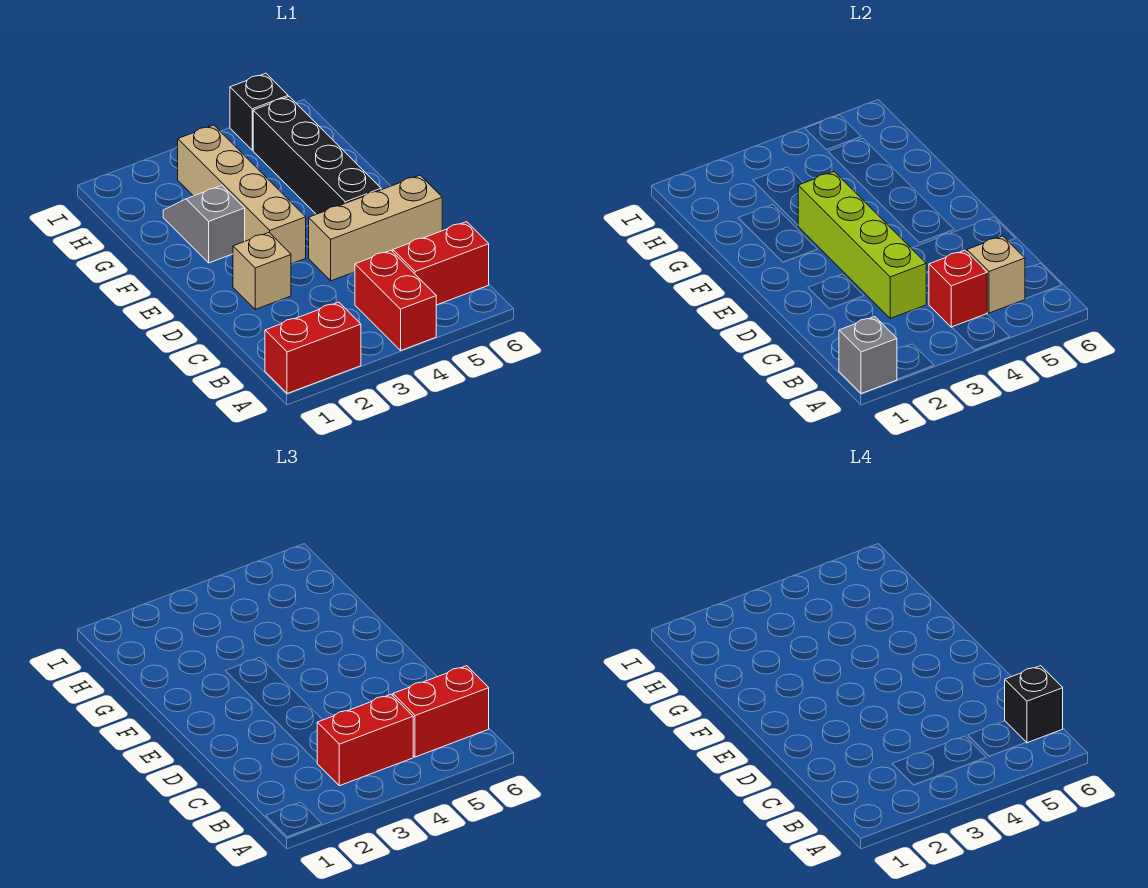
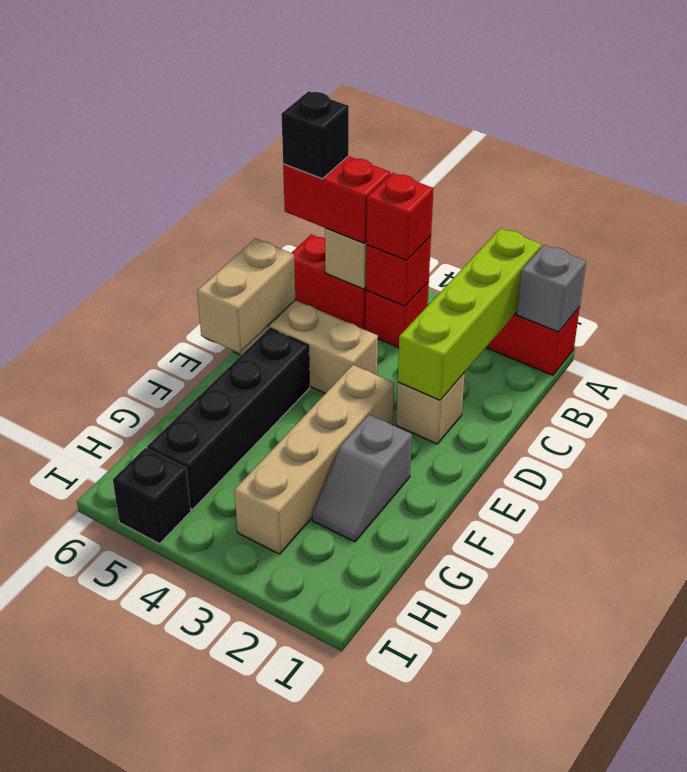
red 1x2 brick [355,250,436,350] -> red 1x1 brick [365,282,429,348]
red 1x2 brick [317,694,413,786] -> red 1x1 brick [366,173,434,260]
lime 1x4 brick [798,172,926,318] -> lime 1x4 brick moved to [398,228,542,400]
none -> tan 1x2 brick [197,239,295,353]

